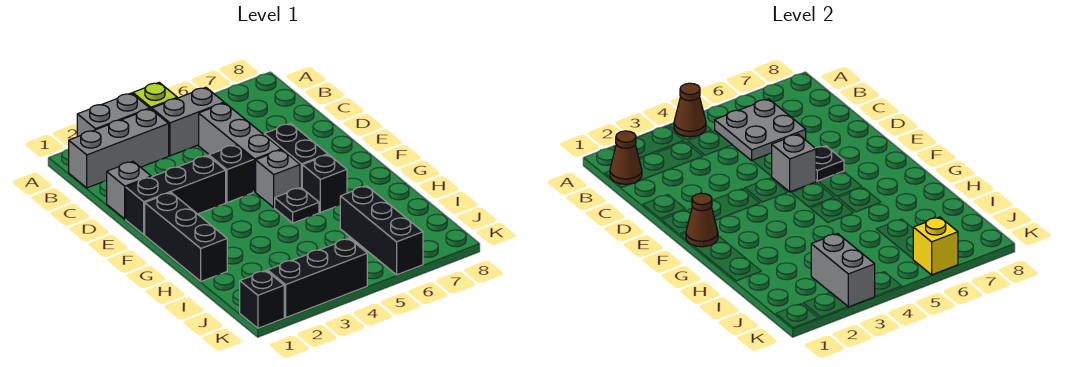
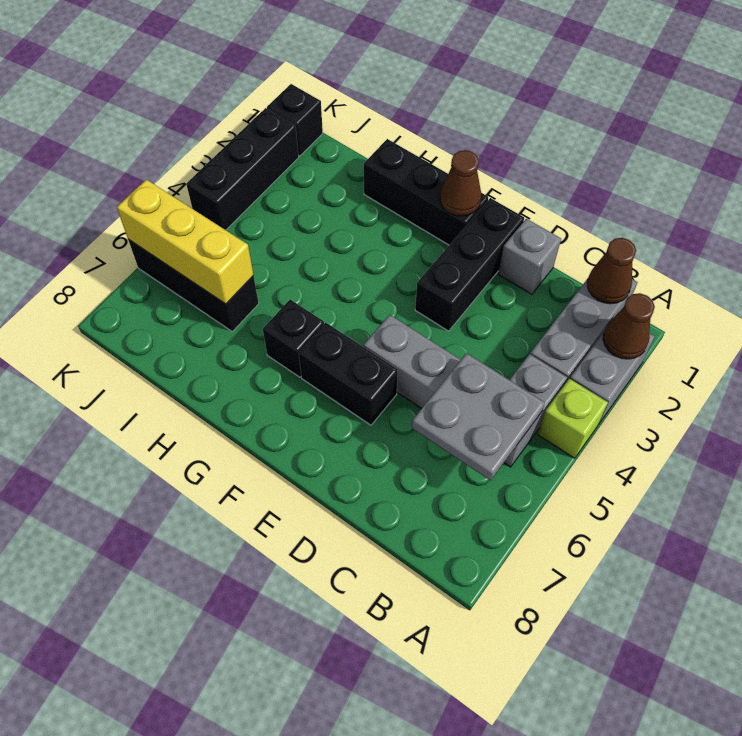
brown 1x1 cone [674,83,706,137] -> brown 1x1 cone moved to [603,293,655,359]
black 1x1 brick [209,145,253,203] -> none
grey 1x1 brick [771,134,816,192] -> none
black 1x1 plate [816,146,844,181] -> none
grey 1x1 brick [256,150,300,207] -> none
black 1x1 plate [275,188,319,223] -> none
grey 1x2 brick [811,234,875,307] -> none
yellow 1x1 brick [913,217,958,275] -> yellow 1x3 brick [117,179,253,304]

